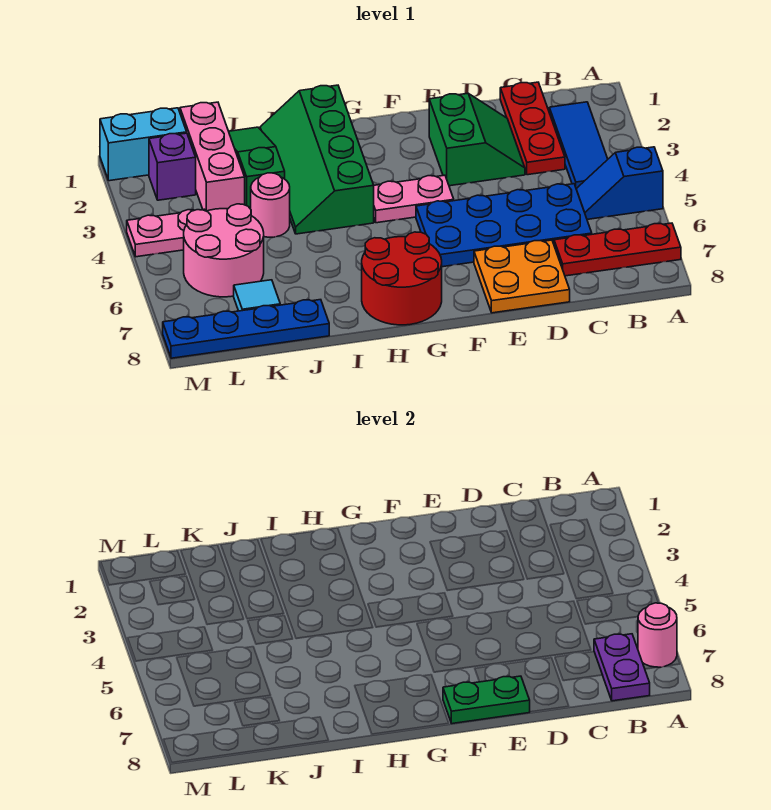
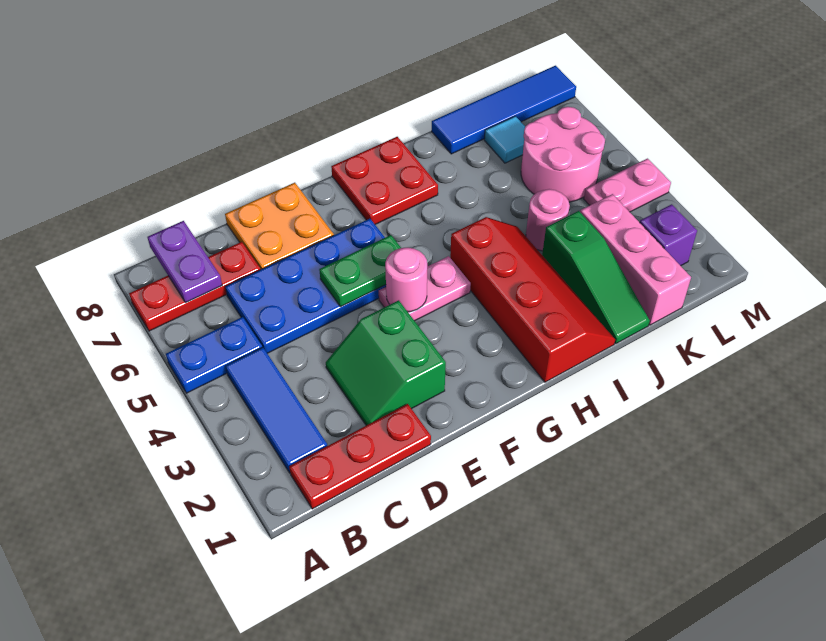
blue 1x2 slope [576,147,663,219] -> blue 1x2 plate [166,317,262,393]
pink 1x1 round brick [638,603,677,667] -> pink 1x1 round brick moved to [385,248,427,312]
red 1x3 plate [500,82,565,175] -> red 1x3 plate turned to [289,404,431,509]
green 1x2 plate [443,676,530,724] -> green 1x2 plate moved to [319,235,401,307]
red 2x2 round brick [362,232,442,325] -> red 2x2 plate [331,137,438,224]
green 2x4 slope [260,85,374,234] -> red 2x4 slope [450,217,615,382]
blue 1x4 plate [163,300,329,358] -> blue 1x4 tile [432,66,576,154]
cyan 1x2 brick [100,108,187,181] -> none

